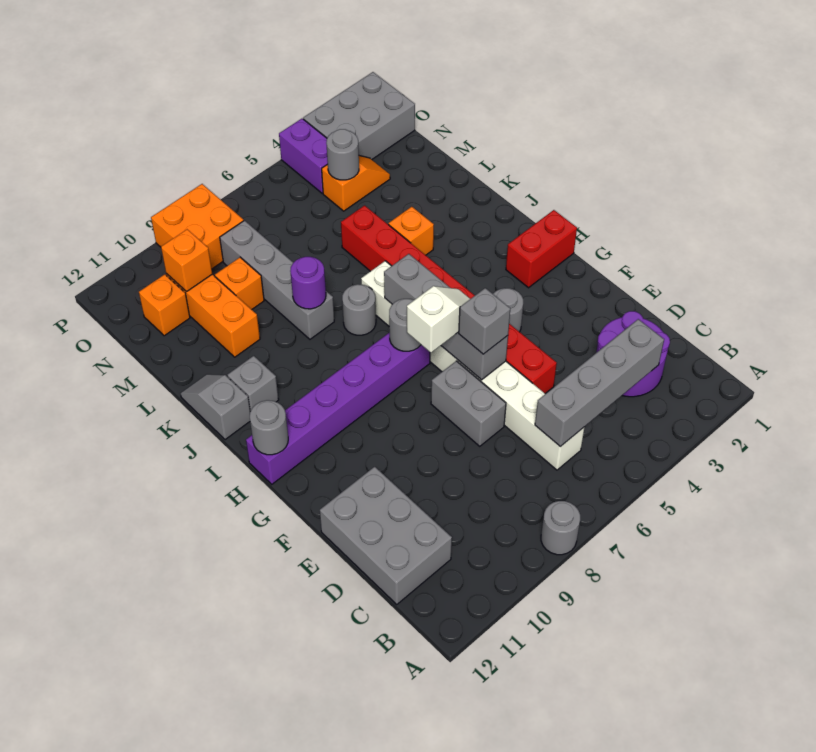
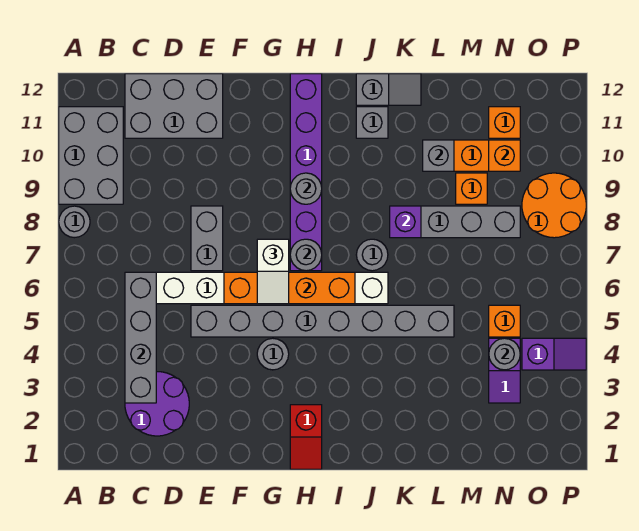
red 1x8 brick [341,205,557,394] -> grey 1x8 brick [191,305,454,337]
grey 1x2 brick [431,361,506,446] -> grey 1x2 brick turned to [191,206,223,271]
grey 1x4 brick [384,254,508,380] -> orange 1x4 brick [224,272,355,304]
grey 1x1 brick [459,288,510,354] -> grey 1x1 brick moved to [423,140,454,171]
red 1x2 brick [506,210,577,288] -> red 1x2 slope [290,405,322,469]
grey 1x1 round brick [250,400,288,455] -> grey 1x1 round brick moved to [290,173,322,204]
orange 1x1 brick [388,207,434,255] -> orange 1x1 brick moved to [489,305,520,337]
purple 1x1 round brick [290,257,326,309] -> purple 1x1 brick [390,206,421,238]
orange 1x2 slope [322,156,390,211] -> purple 1x2 slope [489,338,520,403]
grey 2x3 brick [303,72,415,159] -> grey 2x3 brick moved to [59,107,123,204]
purple 1x2 brick [279,119,328,193] -> purple 1x2 slope [522,338,586,370]
orange 2x2 brick [151,184,244,269] -> orange 2x2 round brick [522,173,586,238]

